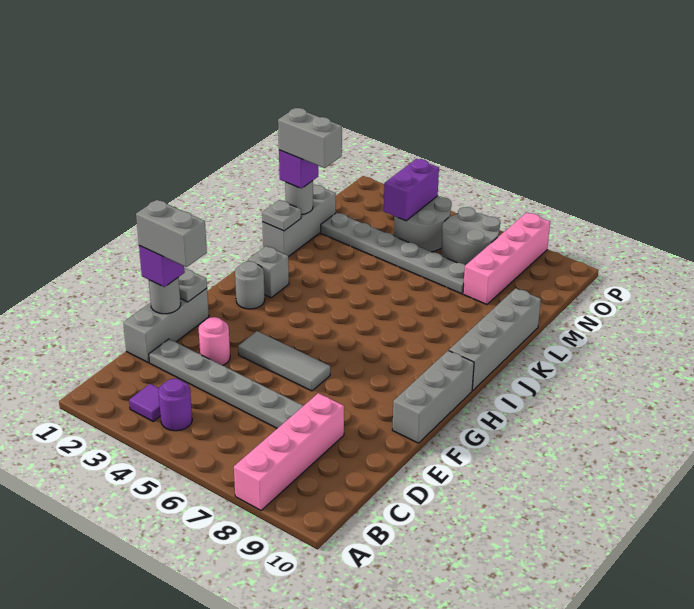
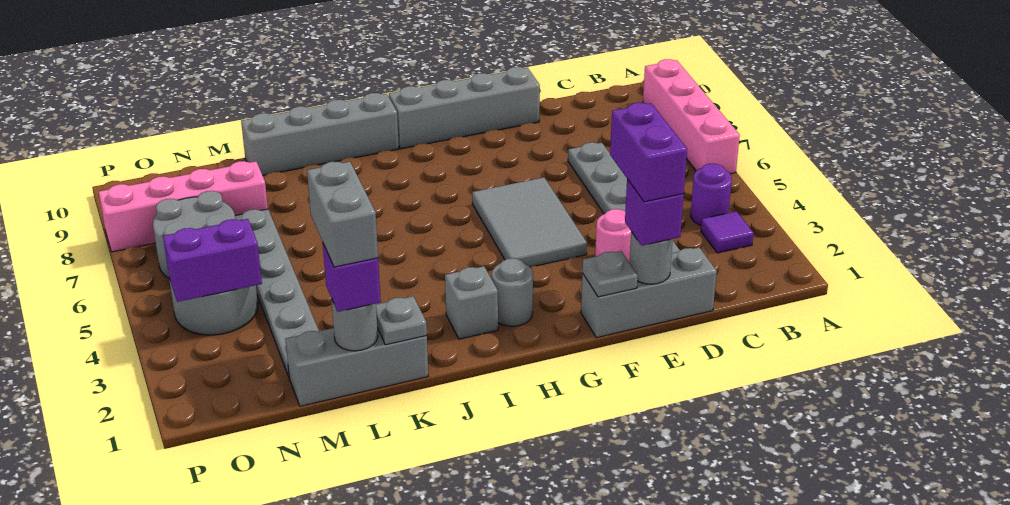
pink 1x4 brick [234,393,344,510] -> pink 1x4 brick turned to [643,59,740,174]
grey 1x2 brick [136,200,207,267] -> purple 1x2 brick [610,103,687,202]
grey 1x3 tile [238,331,330,391] -> grey 2x3 tile [472,177,587,267]
grey 1x3 brick [392,351,474,443] -> grey 1x4 brick [389,67,540,149]

